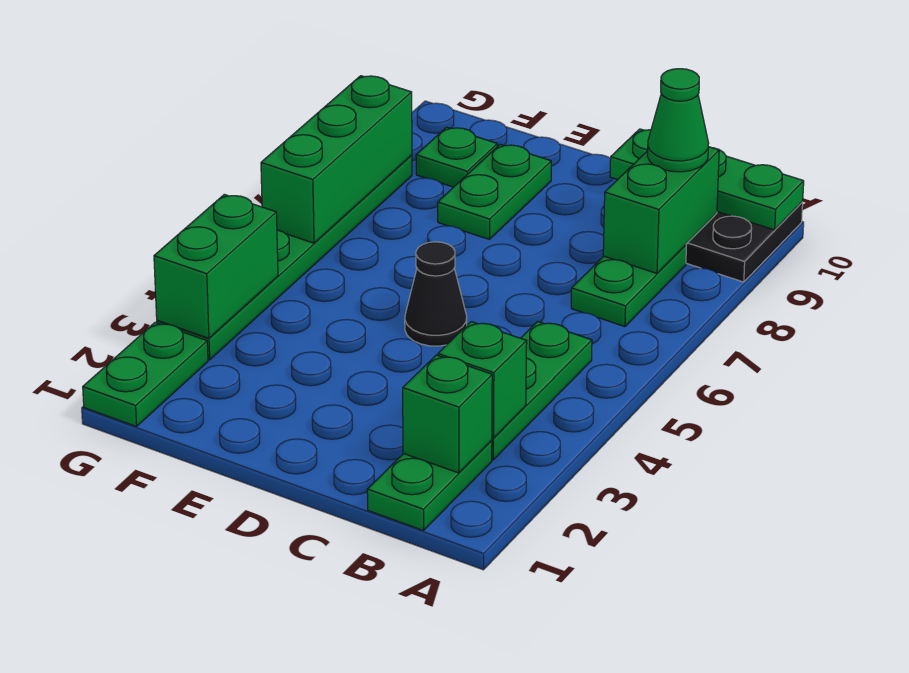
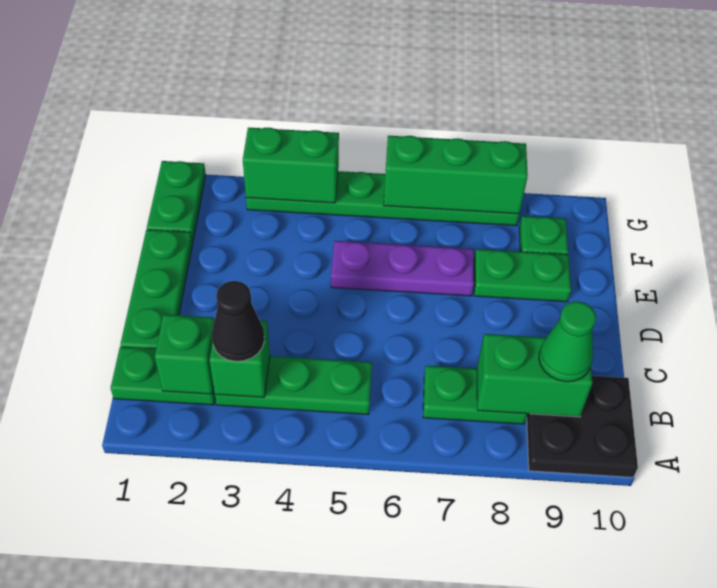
green 1x3 plate [610,129,804,230] -> green 1x3 plate moved to [120,230,193,349]
black 1x1 cone [405,242,467,346] -> black 1x1 cone moved to [212,281,264,361]
none -> purple 1x3 plate [331,241,474,296]
green 1x2 plate [83,322,208,426] -> green 1x2 plate turned to [147,161,206,242]

